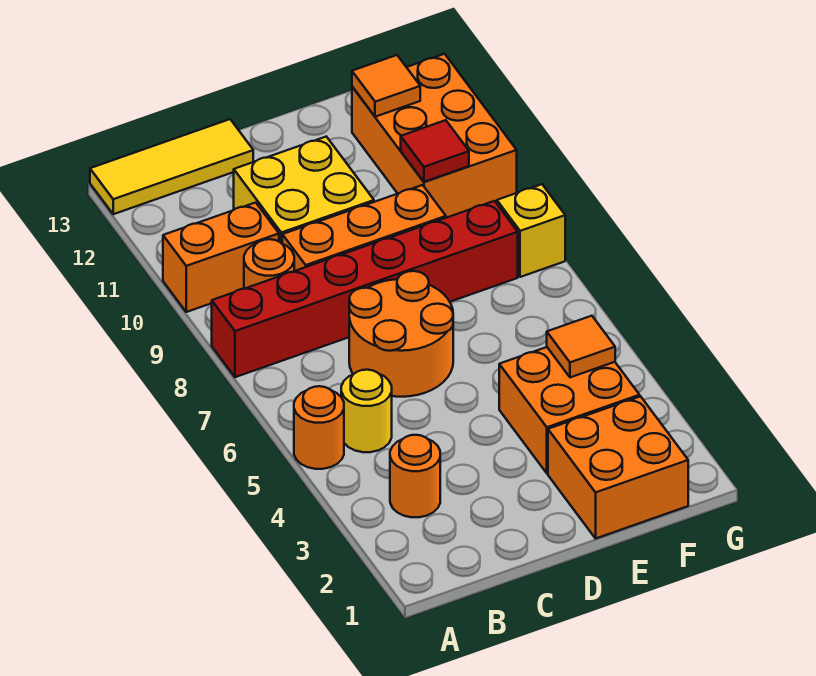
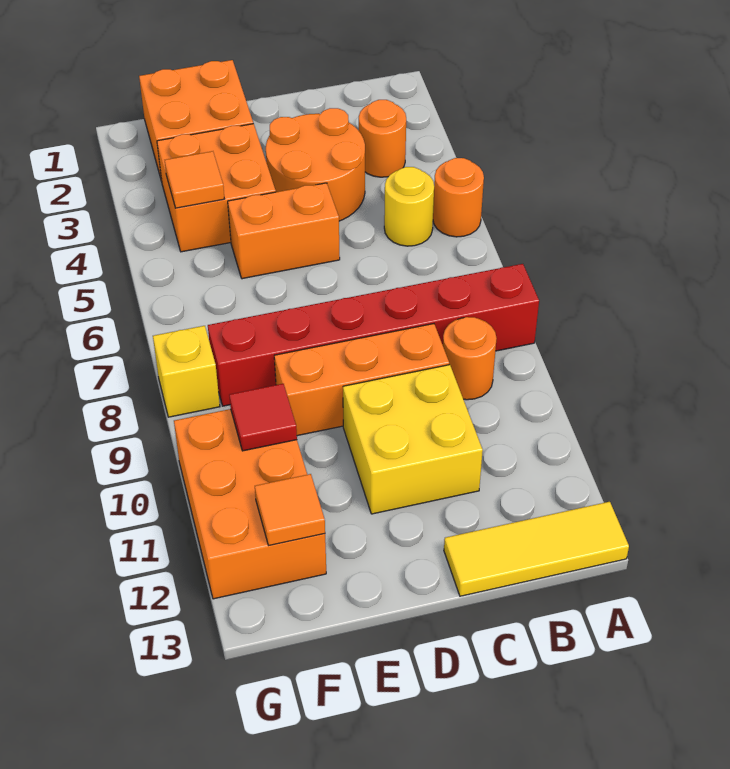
orange 1x2 brick [163,203,279,312] -> orange 1x2 brick moved to [228,183,340,279]
orange 2x2 round brick [349,271,453,397] -> orange 2x2 round brick moved to [266,108,365,221]

